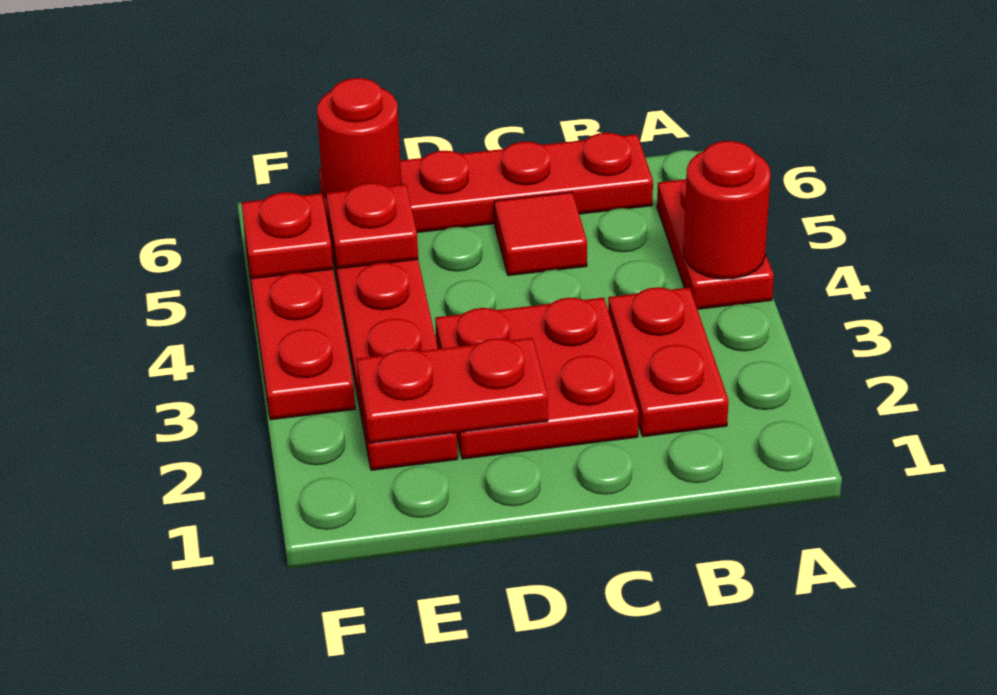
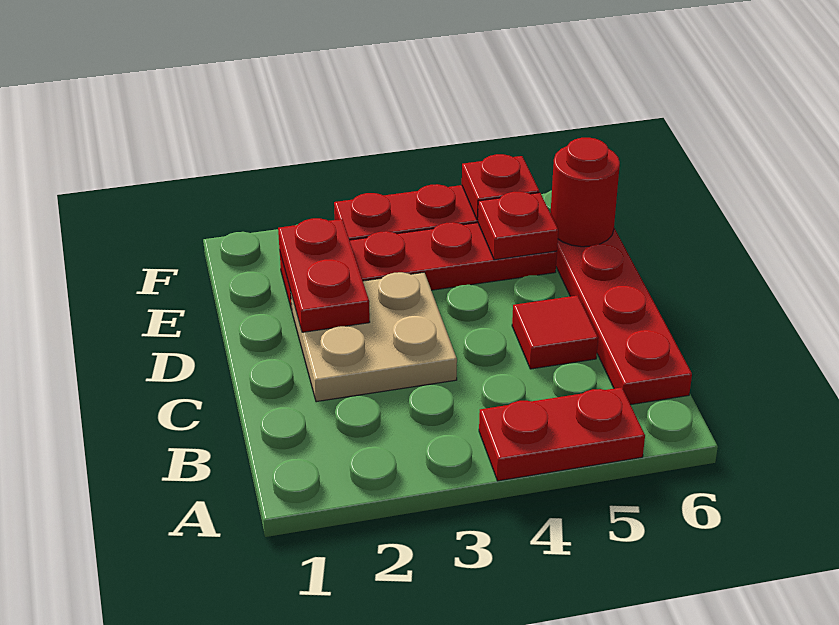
red 1x1 round brick [683,141,771,279] -> none
red 1x2 plate [608,287,729,437] -> none
red 2x2 plate [435,298,639,459] -> tan 2x2 plate [291,272,457,402]

